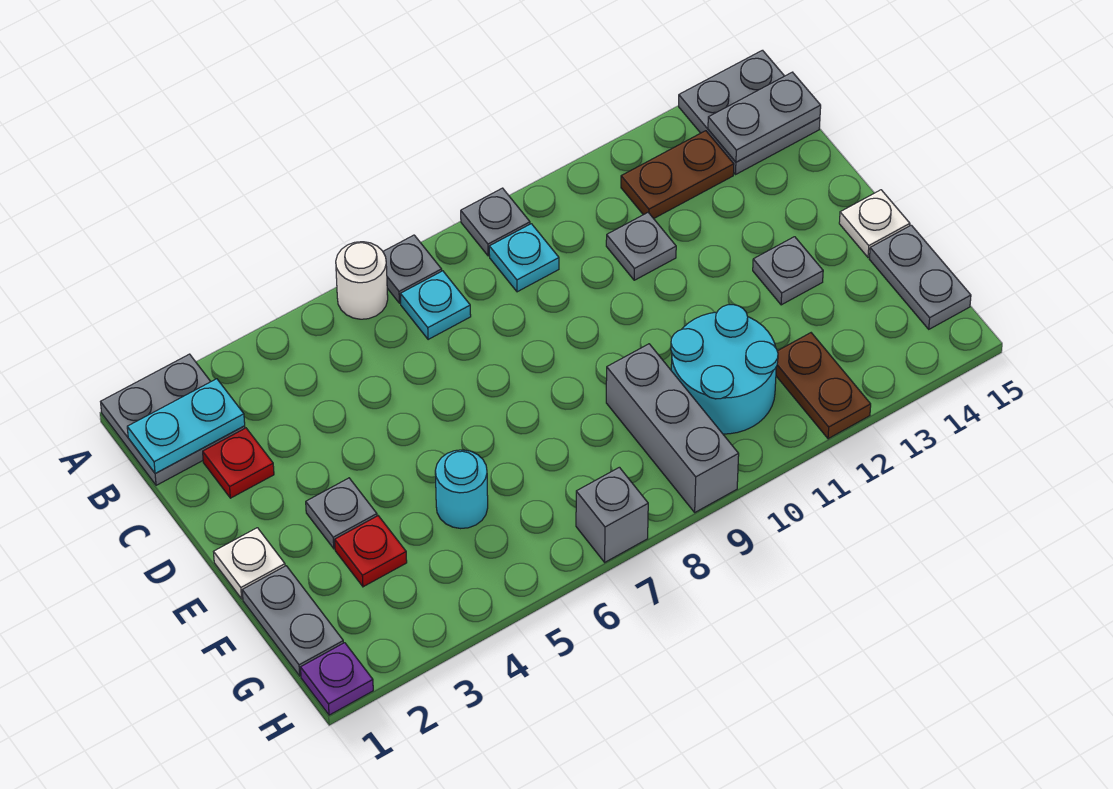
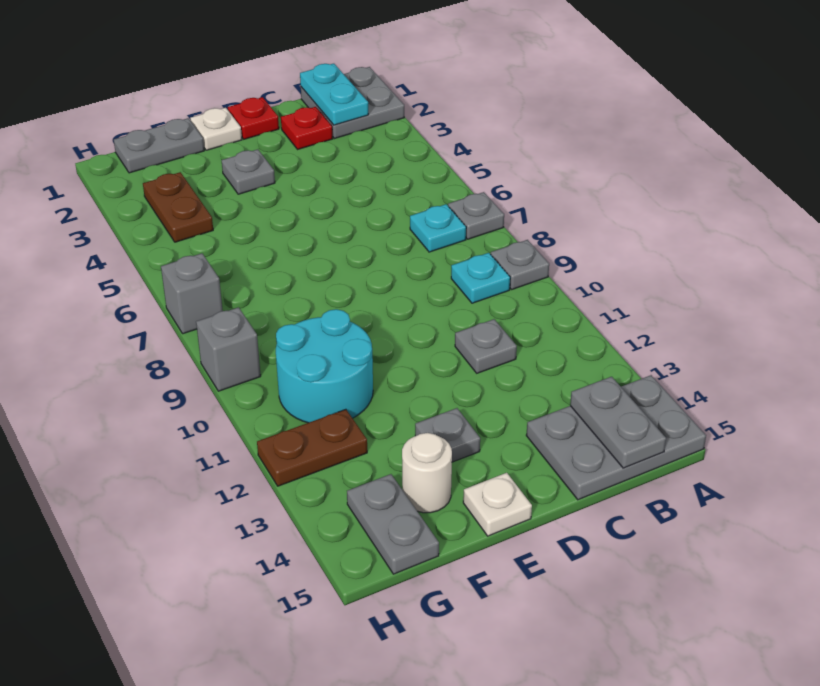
white 1x1 round brick [336,242,388,319] -> white 1x1 round brick moved to [402,433,452,513]
grey 2x2 plate [679,50,820,174] -> grey 2x3 plate [526,375,706,500]
brown 1x2 plate [621,131,734,219] -> brown 1x2 plate moved to [143,172,213,242]
red 1x1 plate [335,516,407,587] -> red 1x1 plate moved to [228,97,279,139]
cyan 1x1 round brick [435,450,488,529] -> none
grey 1x3 brick [606,344,739,512] -> grey 1x1 brick [196,307,261,391]
grey 1x2 plate [869,225,971,329] -> grey 1x2 plate turned to [347,474,439,574]
purple 1x1 plate [301,643,373,715] -> none

